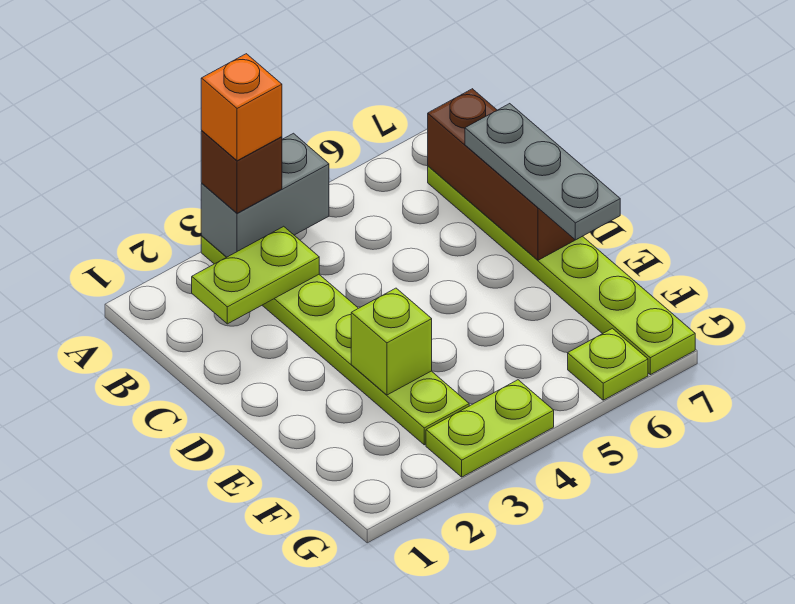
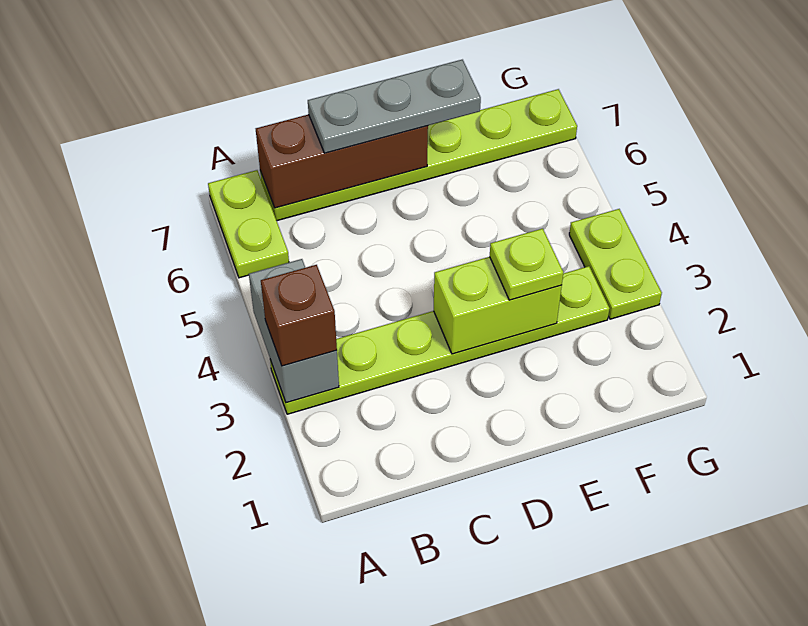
orange 1x1 brick [201,54,282,161] -> none
lime 1x2 plate [192,226,319,324] -> lime 1x2 plate moved to [208,170,289,278]
lime 1x1 brick [351,288,432,395] -> lime 1x2 brick [434,257,562,354]
lime 1x1 plate [568,328,648,400] -> lime 1x1 plate moved to [490,229,563,300]

